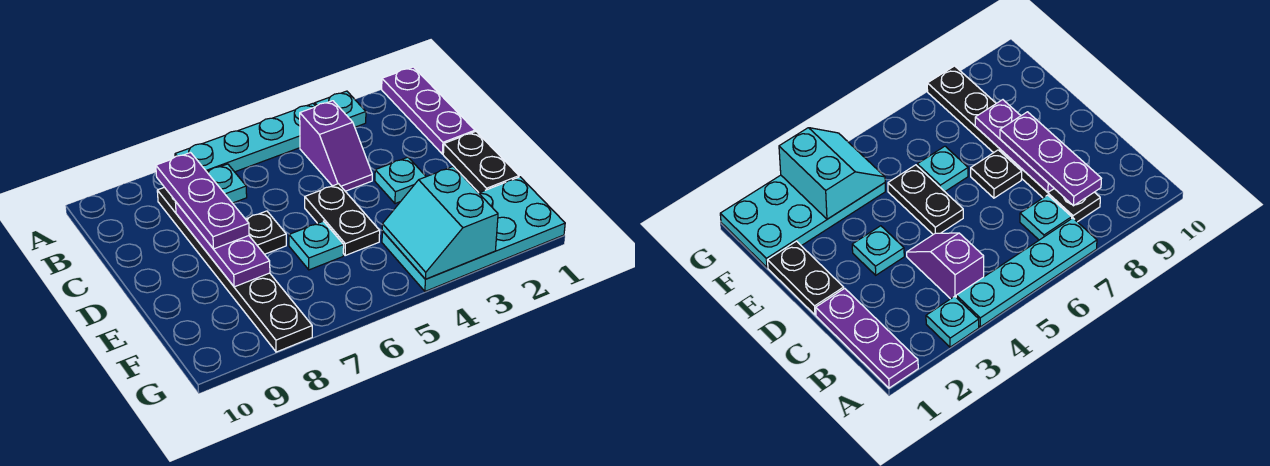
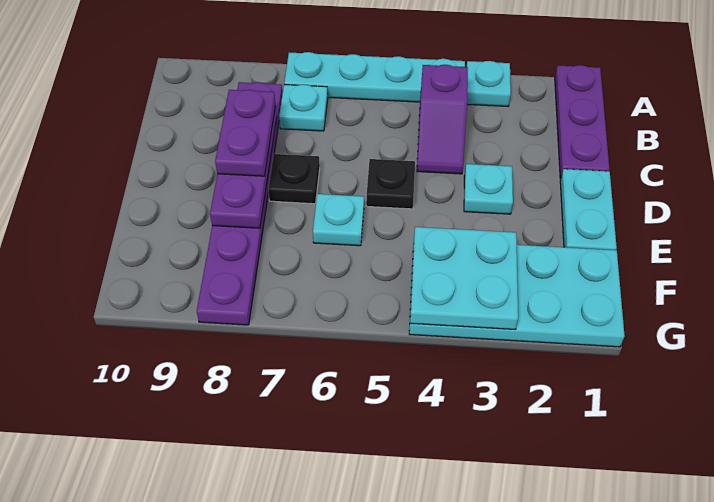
black 1x6 plate [157,187,312,352] -> purple 1x6 plate [197,82,283,325]
purple 1x3 plate [156,153,249,249] -> purple 1x2 plate [215,90,275,176]
black 1x2 plate [443,132,519,193] -> cyan 1x2 plate [560,169,617,250]
black 1x2 plate [305,184,380,256] -> black 1x1 plate [366,159,415,209]
cyan 2x2 slope [382,166,498,279] -> cyan 2x2 plate [410,227,518,329]

